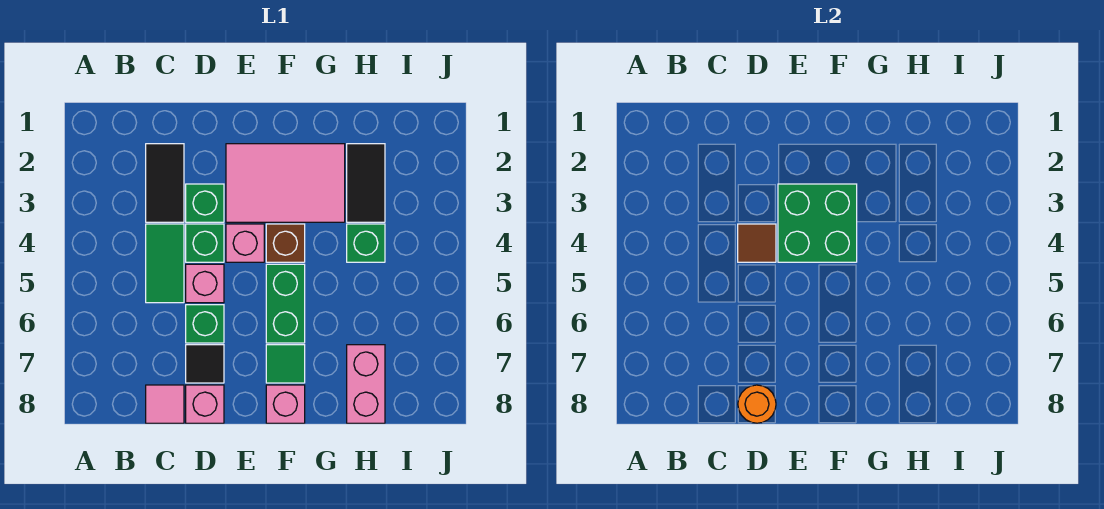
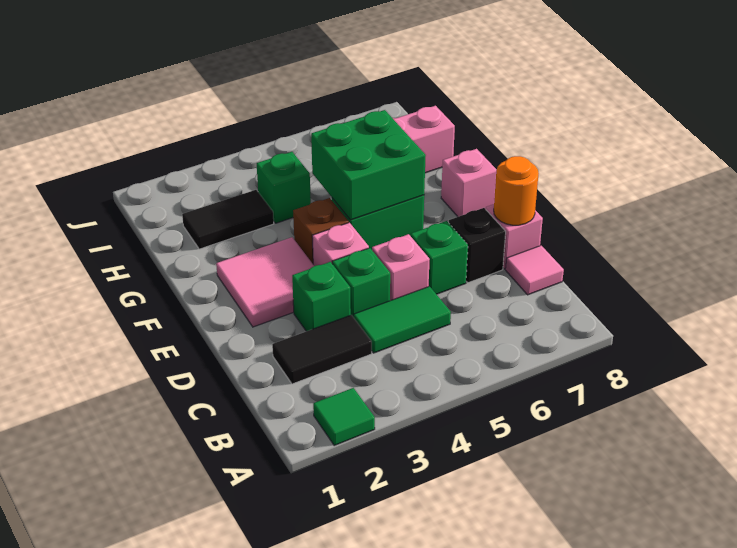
brown 1x1 tile [738,224,776,262] -> none
black 1x1 tile [186,345,224,383] -> black 1x1 brick [449,208,506,283]
pink 2x3 tile [226,144,345,222] -> pink 2x2 tile [216,237,314,327]
green 2x2 brick [778,184,857,262] -> green 2x2 brick moved to [311,110,426,220]
green 1x1 tile [266,345,305,383] -> green 1x1 tile moved to [313,388,375,445]

